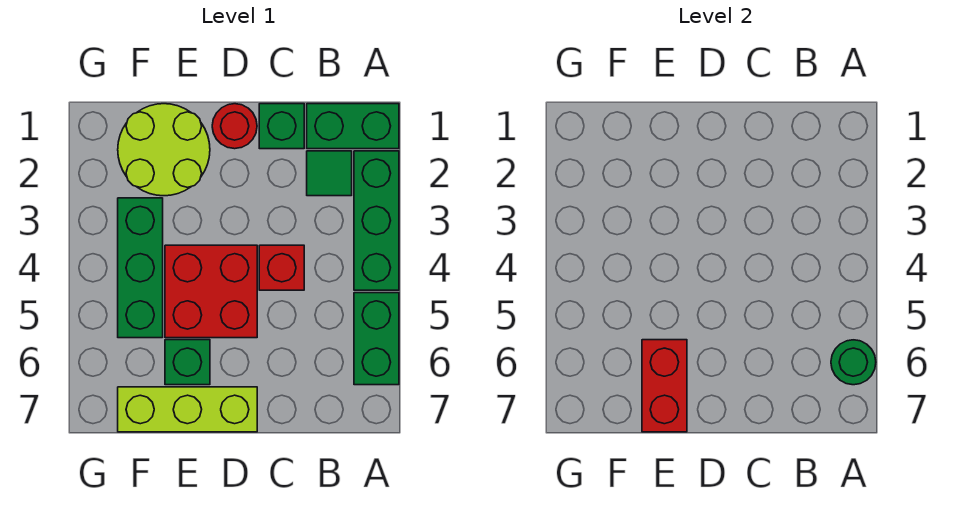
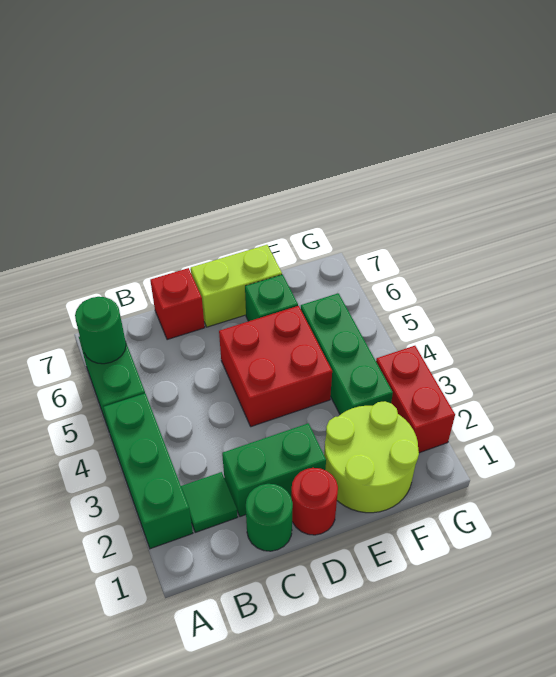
green 1x2 brick [307,104,399,149] -> green 1x2 brick moved to [222,423,326,517]
green 1x1 brick [259,104,304,149] -> green 1x1 round brick [246,484,293,551]
red 1x1 brick [259,245,304,290] -> red 1x1 brick moved to [150,268,205,340]
lime 1x3 brick [118,387,257,432] -> lime 1x2 brick [191,245,282,327]
red 1x2 brick [642,340,687,432] -> red 1x2 brick moved to [376,346,455,453]

